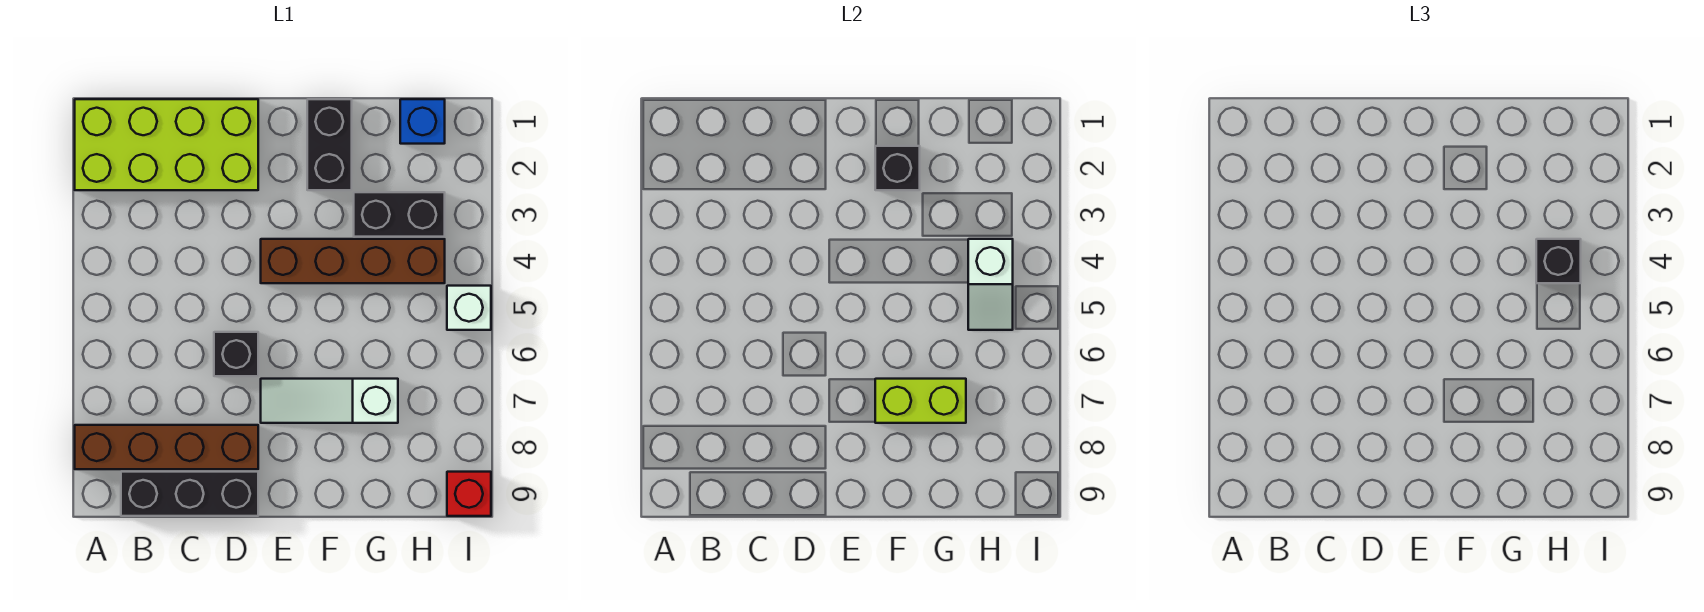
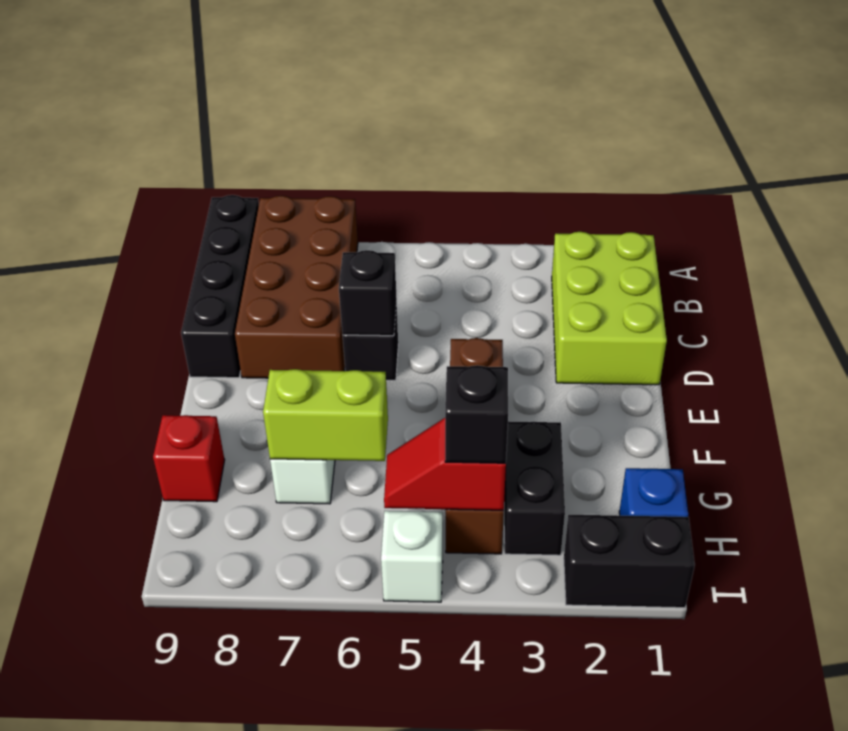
lime 2x4 brick [75,99,258,190] -> lime 2x3 brick [552,232,667,385]
brown 1x4 brick [75,425,258,469] -> brown 2x4 brick [235,196,358,378]
black 1x3 brick [121,472,258,516] -> black 1x4 brick [181,195,259,378]
black 1x2 brick [307,99,352,190] -> black 1x2 brick moved to [564,515,695,608]
black 1x1 brick [875,146,920,190] -> black 1x1 brick moved to [339,250,397,336]
lime 1x2 brick [875,379,966,423] -> lime 1x2 brick turned to [263,369,388,461]
white 1x2 slope [968,239,1013,330] -> red 1x2 slope [384,418,506,510]
red 1x1 brick [447,472,491,516] -> red 1x1 brick moved to [153,415,225,502]

